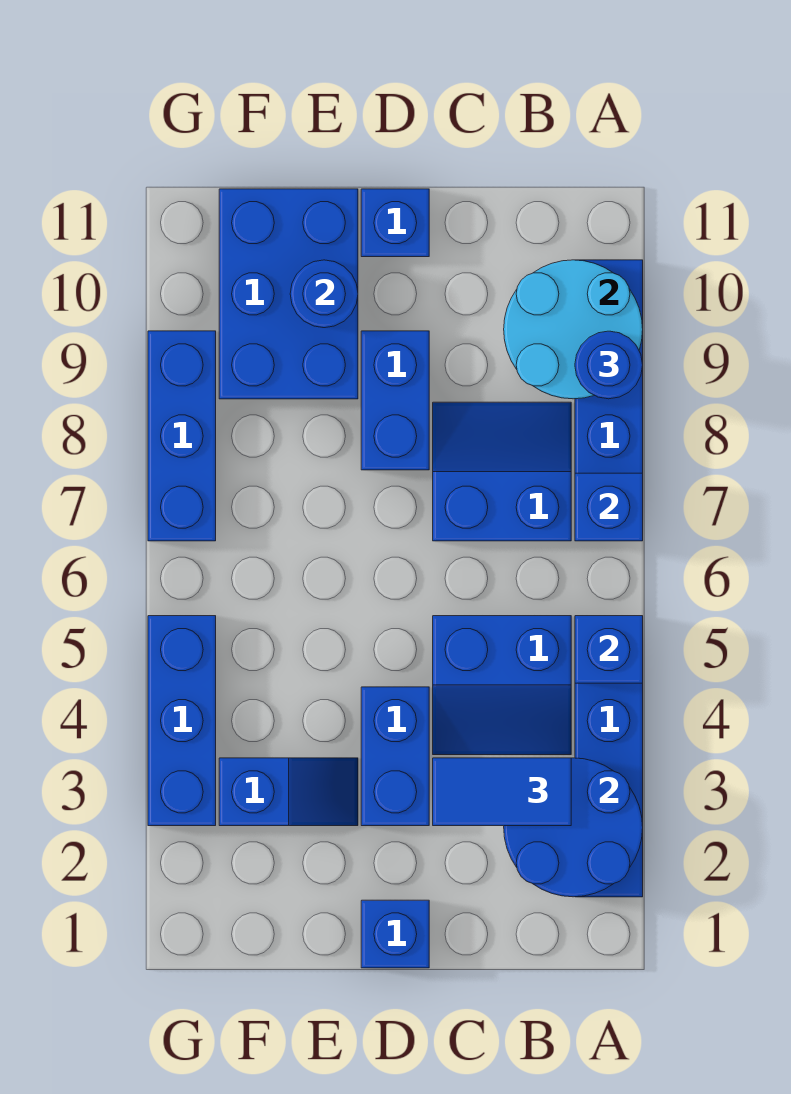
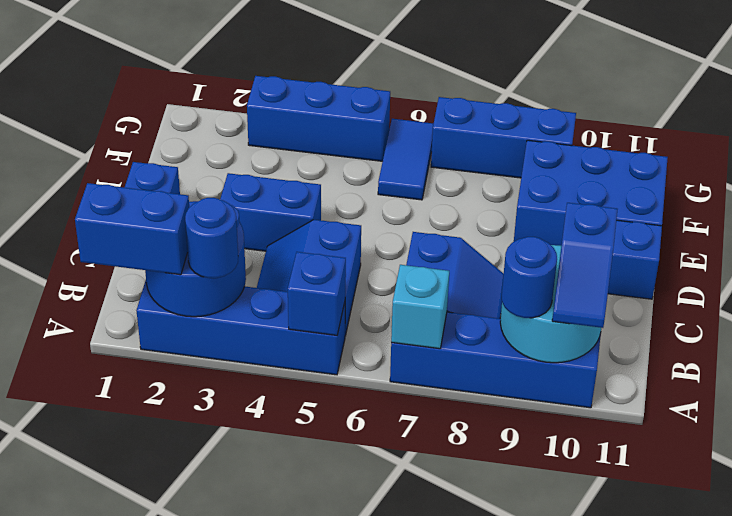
blue 1x1 brick [575,473,643,541] -> cyan 1x1 brick [391,265,449,349]
blue 1x2 tile [433,758,571,826] -> blue 1x2 tile moved to [378,119,434,200]
blue 1x2 brick [361,331,429,470] -> blue 1x2 brick moved to [75,183,189,275]
blue 1x2 slope [219,758,358,826] -> blue 1x2 slope moved to [552,203,618,328]
blue 1x1 round brick [290,260,358,328] -> blue 1x1 round brick moved to [185,198,238,278]

